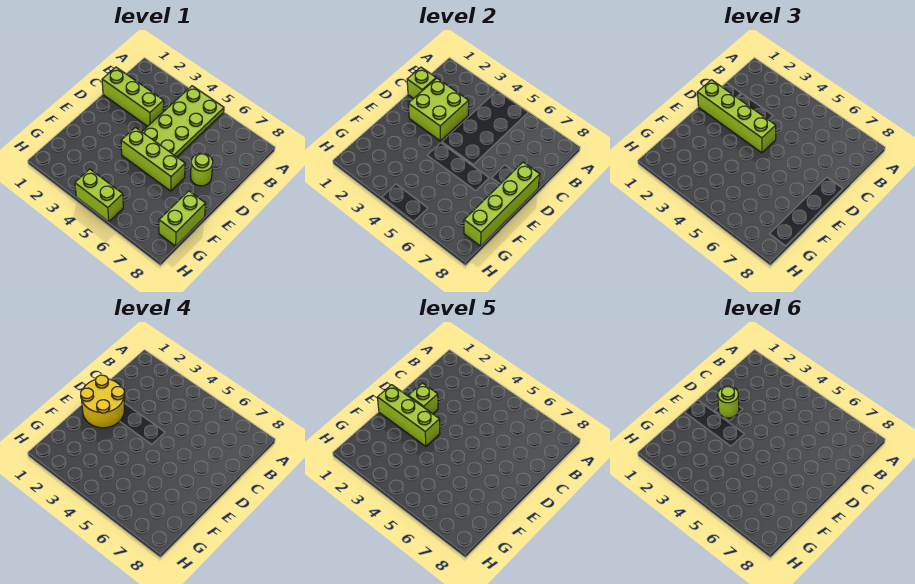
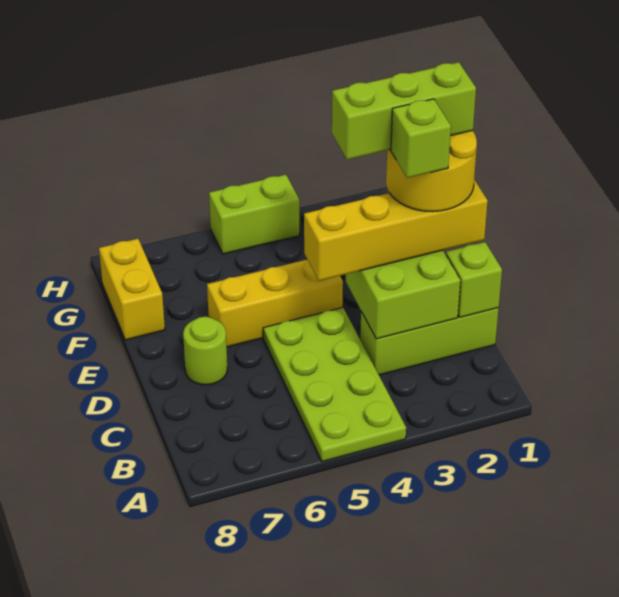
lime 1x4 brick [697,80,776,153] -> yellow 1x4 brick [304,180,488,281]
lime 1x1 round brick [718,386,739,418] -> none
lime 1x4 brick [464,162,540,246] -> none
lime 1x3 brick [121,127,185,191] -> yellow 1x3 brick [207,259,343,347]
lime 1x2 brick [159,191,206,246] -> yellow 1x2 brick [99,239,165,340]

